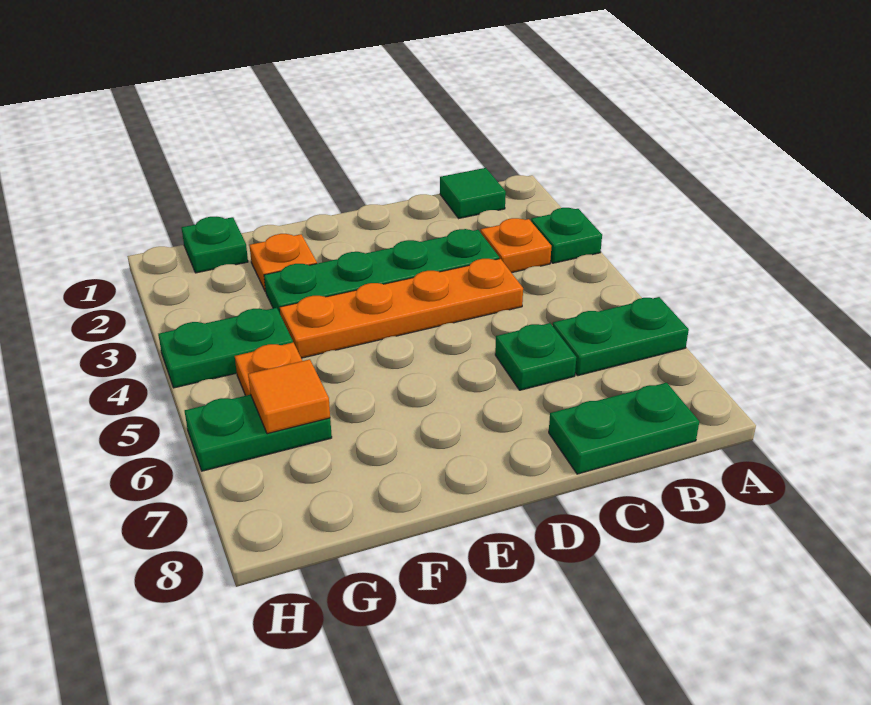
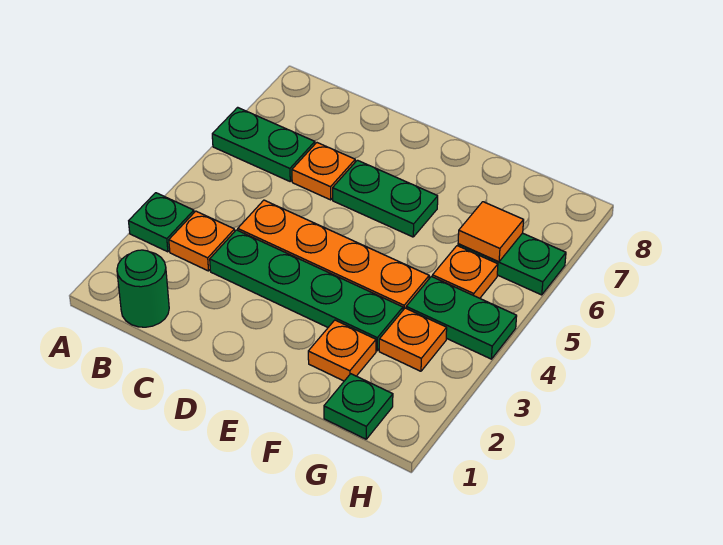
green 1x1 tile [440,168,506,218] -> green 1x1 round brick [117,250,169,327]
green 1x2 plate [549,383,699,474] -> green 1x2 plate moved to [333,160,438,237]
green 1x1 plate [495,323,576,390] -> orange 1x1 plate [292,143,355,200]
none -> orange 1x1 plate [379,308,447,371]

